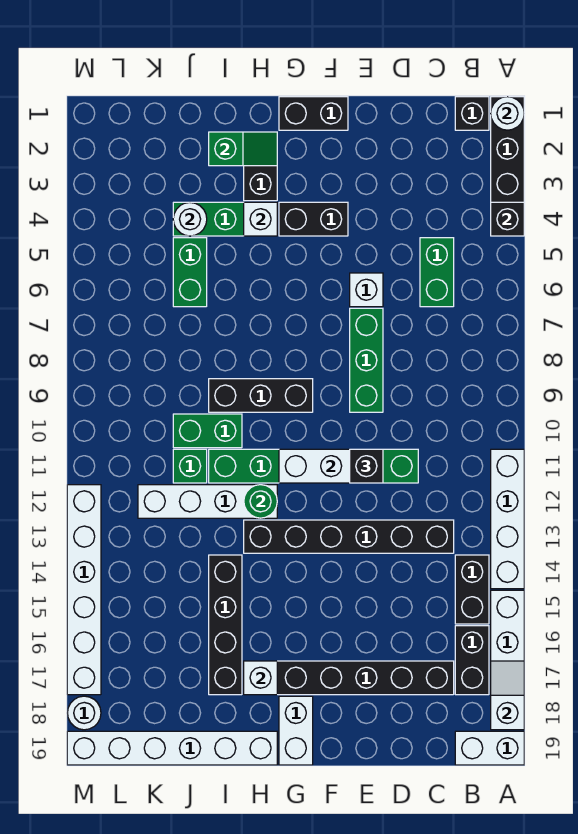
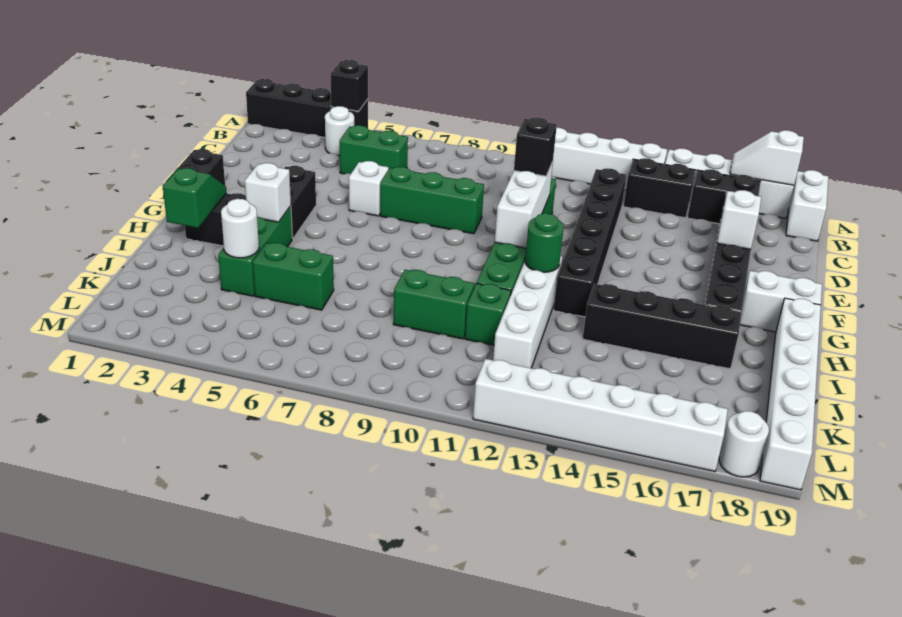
white 1x1 round brick [491,97,524,130] -> white 1x1 round brick moved to [325,106,354,156]
black 1x1 brick [455,97,489,130] -> none
black 1x3 brick [209,379,313,412] -> none
white 1x1 brick [244,661,277,695] -> white 1x1 brick moved to [717,190,761,249]
green 1x2 brick [173,414,242,448] -> green 1x2 brick turned to [393,270,475,339]

